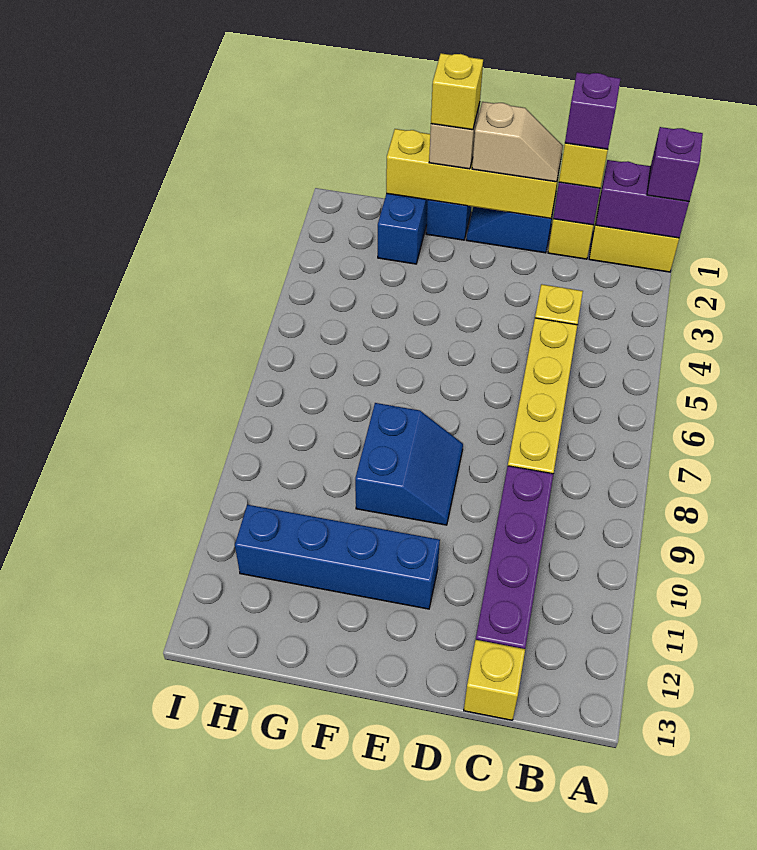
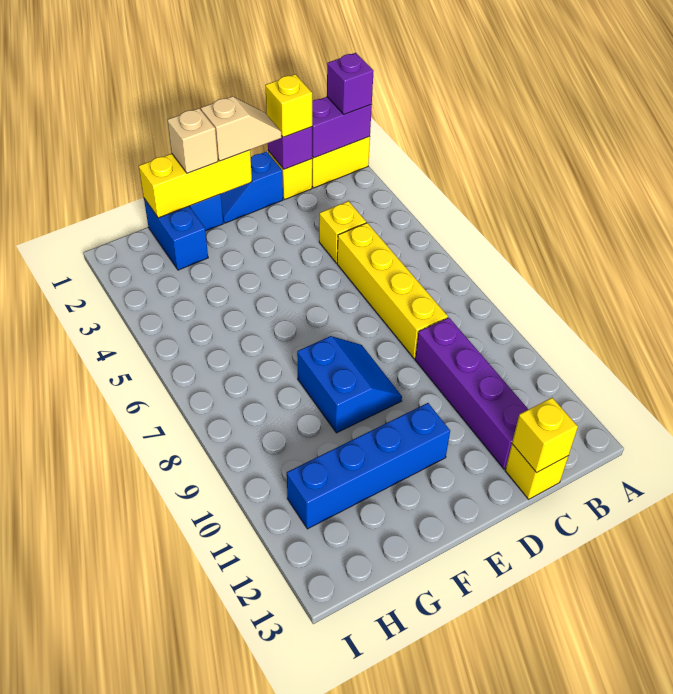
purple 1x1 brick [565,72,620,149] -> none
yellow 1x4 brick [386,129,561,218] -> yellow 1x3 brick [139,150,252,218]
yellow 1x1 brick [431,53,483,130] -> yellow 1x1 brick moved to [512,398,578,473]

